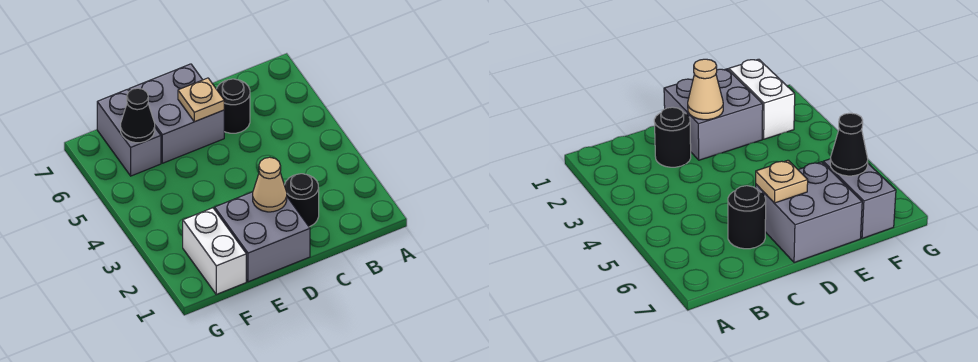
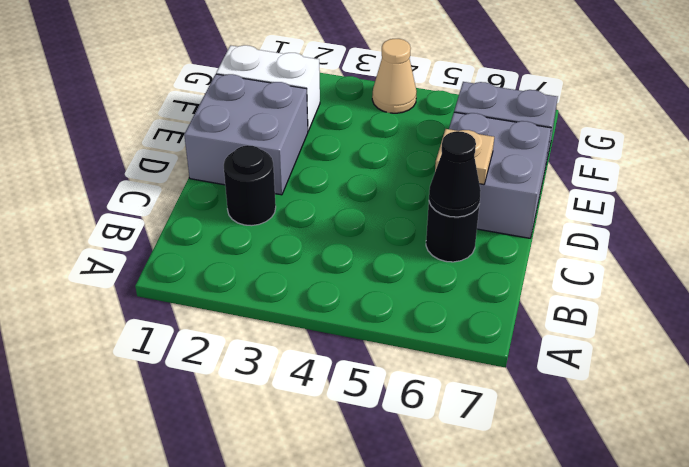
tan 1x1 cone [253,157,287,212] -> tan 1x1 cone moved to [372,39,417,113]
black 1x1 cone [121,88,155,143] -> black 1x1 cone moved to [429,131,481,217]

